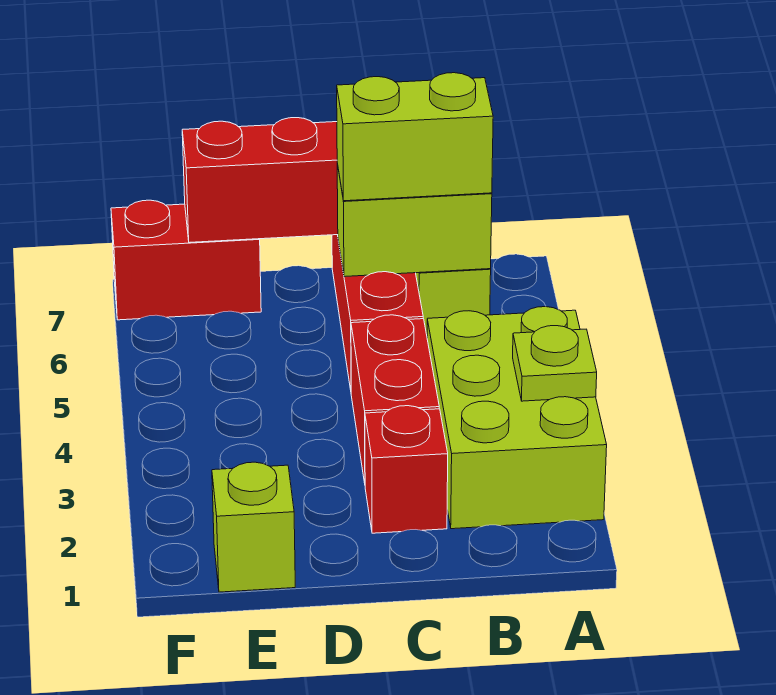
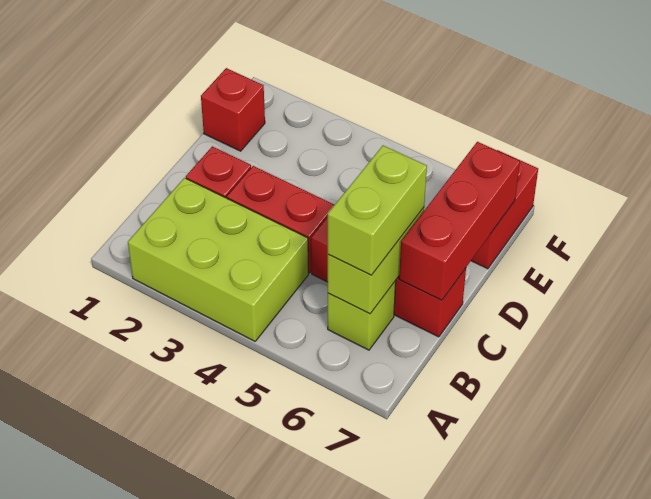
lime 1x1 plate [513,326,597,401] -> none
lime 1x1 brick [212,462,295,592] -> red 1x1 brick [201,68,265,151]

